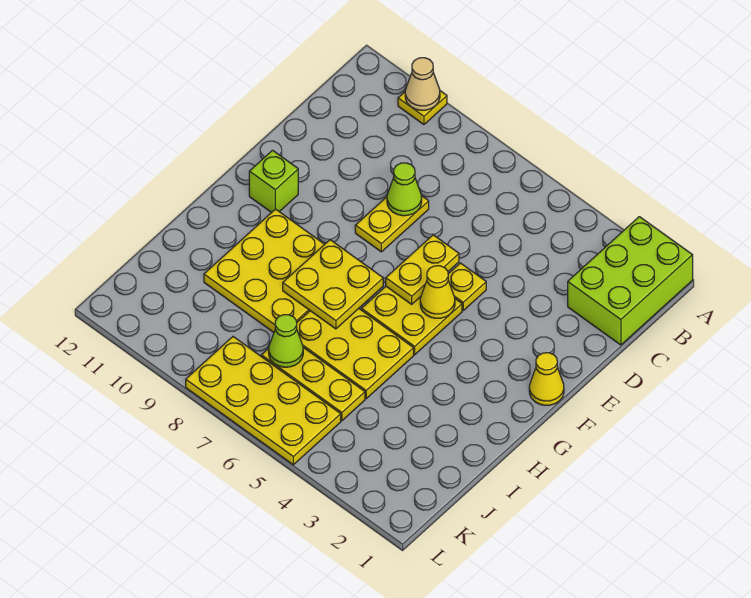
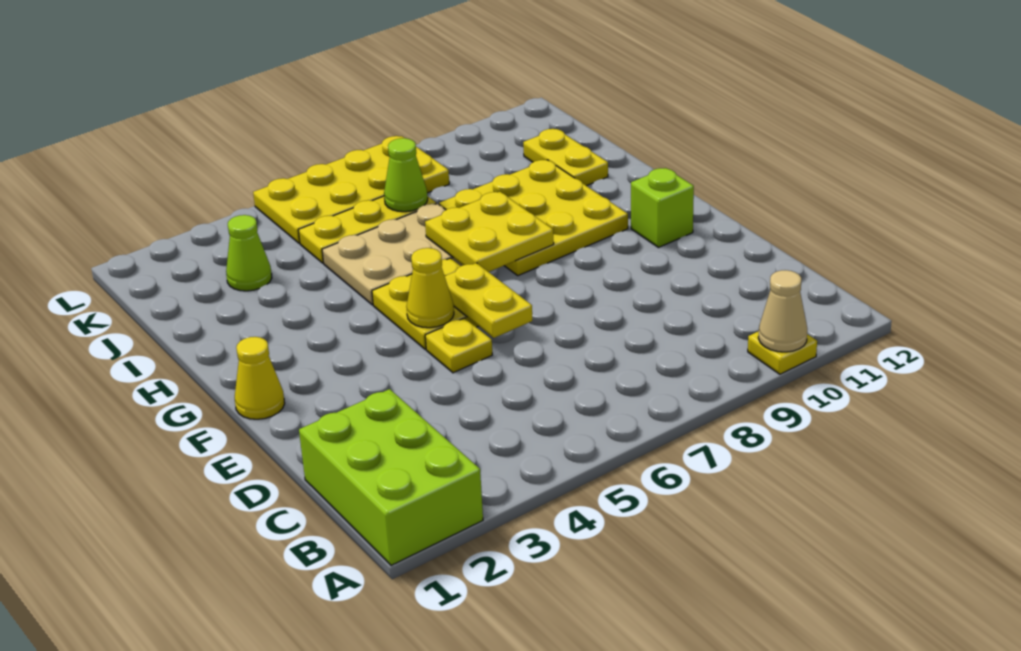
yellow 1x2 plate [355,196,429,252] -> yellow 1x2 plate moved to [523,129,608,186]
lime 1x1 cone [387,163,422,216] -> lime 1x1 cone moved to [226,215,272,291]
yellow 2x3 plate [297,309,414,399] -> tan 2x3 plate [322,204,463,305]

